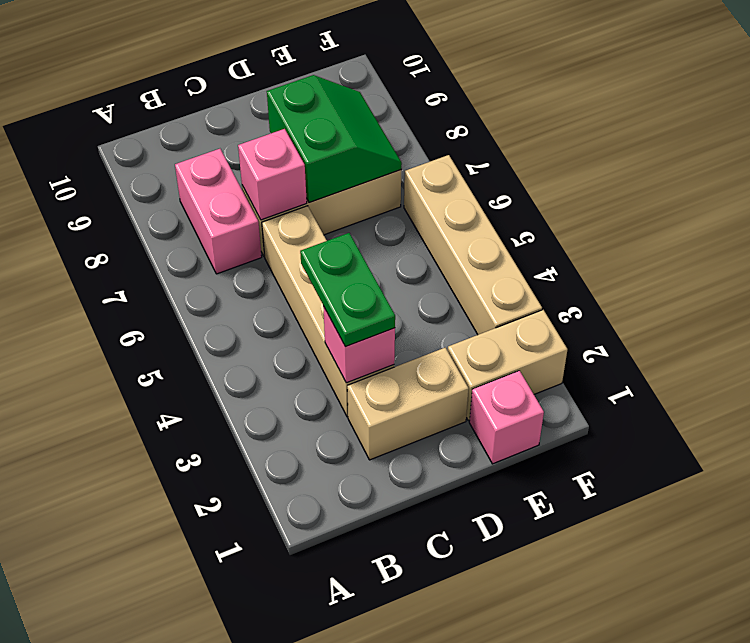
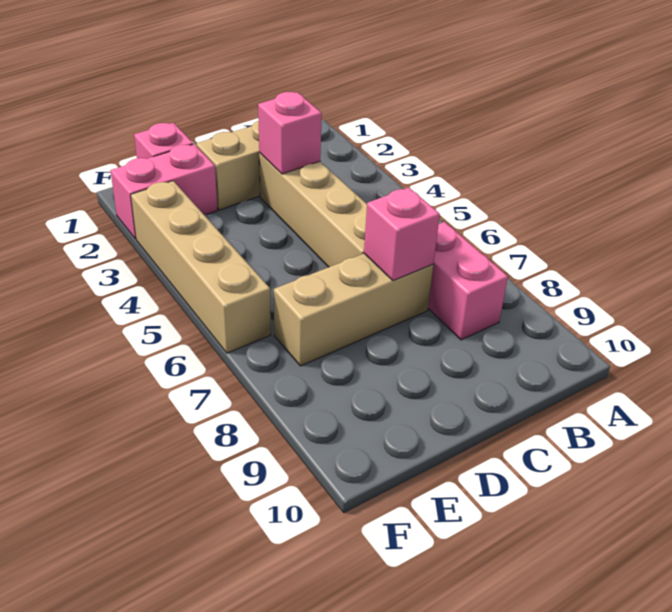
green 1x2 plate [300,233,395,347] -> none
green 2x2 slope [267,75,402,202] -> none
tan 1x2 brick [448,310,567,421] -> pink 1x2 brick [111,144,217,239]

